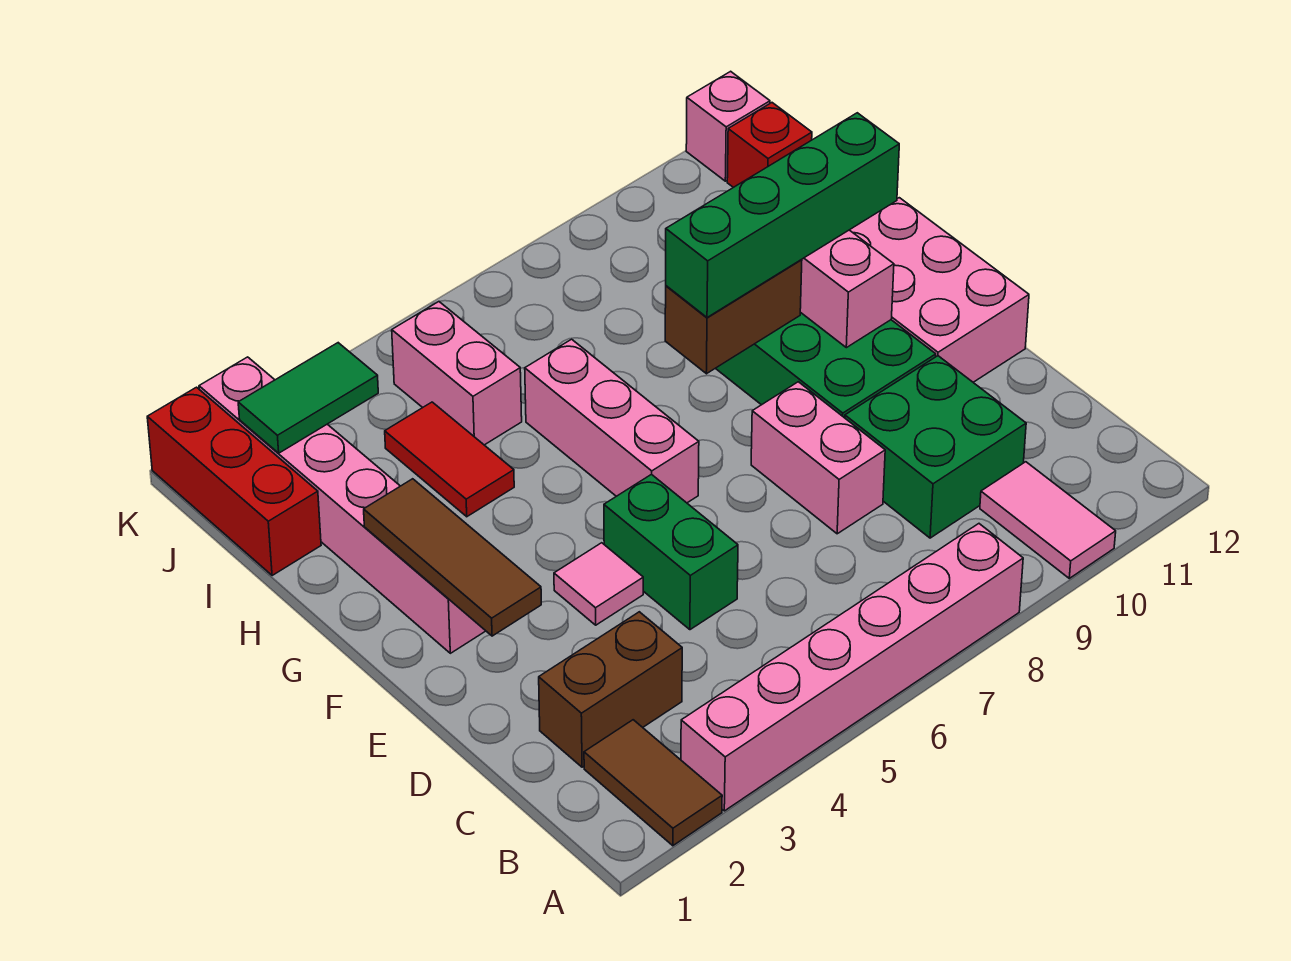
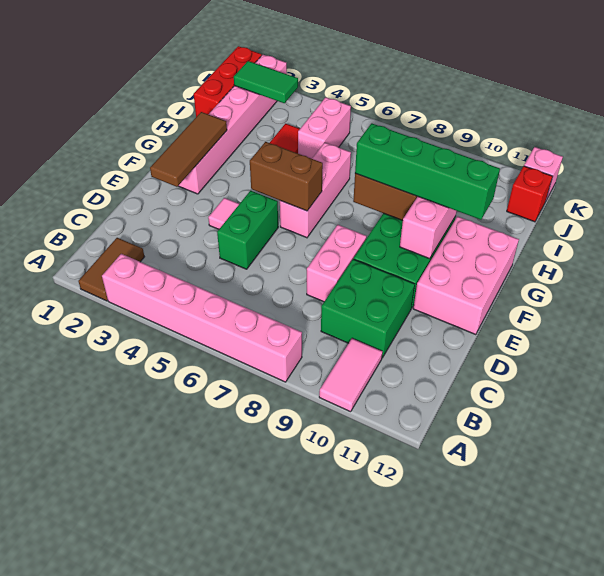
brown 1x2 brick [539,612,682,767] -> brown 1x2 brick moved to [250,142,323,211]

